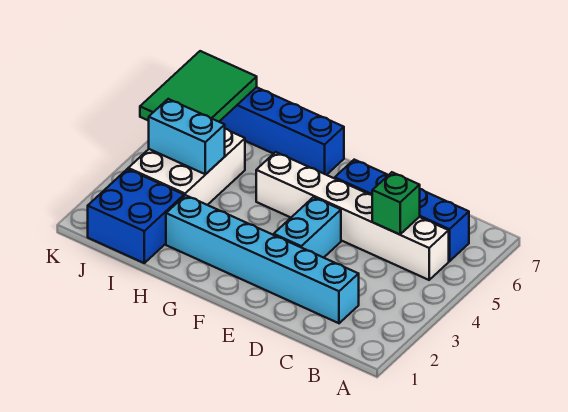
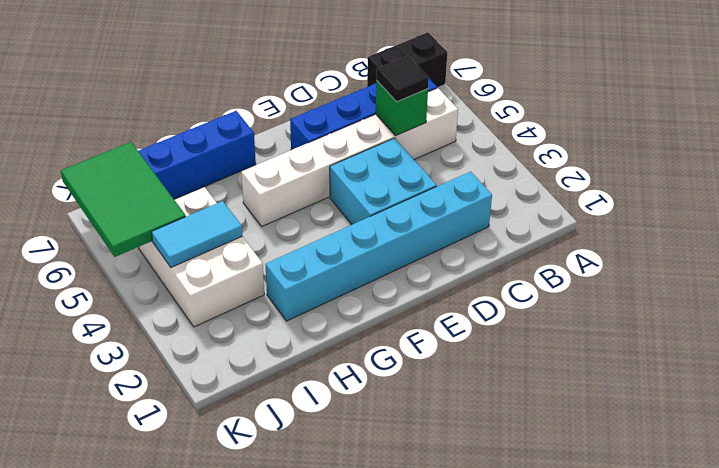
none -> black 1x2 brick [367,32,447,88]
none -> black 1x1 tile [377,56,429,102]
cyan 1x2 brick [274,197,341,258] -> cyan 2x2 brick [330,138,437,224]
blue 2x2 brick [88,169,184,263] -> none
cyan 1x2 brick [149,99,225,174] -> cyan 1x2 tile [152,201,242,267]

